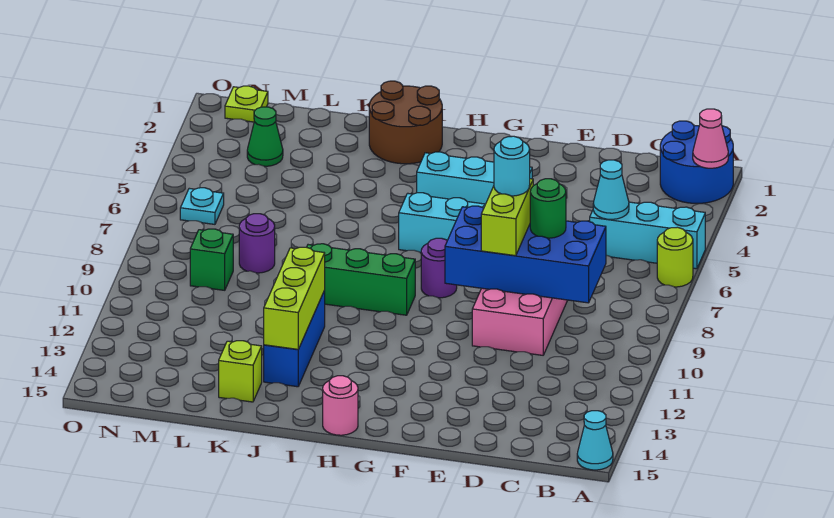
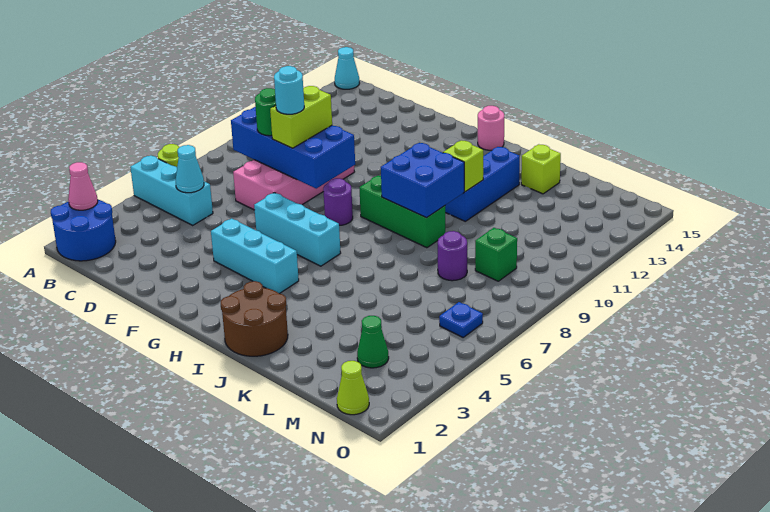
none -> blue 2x2 brick [381,143,464,218]
lime 1x3 brick [264,247,325,349] -> lime 1x1 brick [443,140,483,192]
lime 1x1 plate [225,86,268,122] -> lime 1x1 cone [337,361,369,415]
cyan 1x1 plate [180,188,224,224] -> blue 1x1 plate [439,302,483,337]

